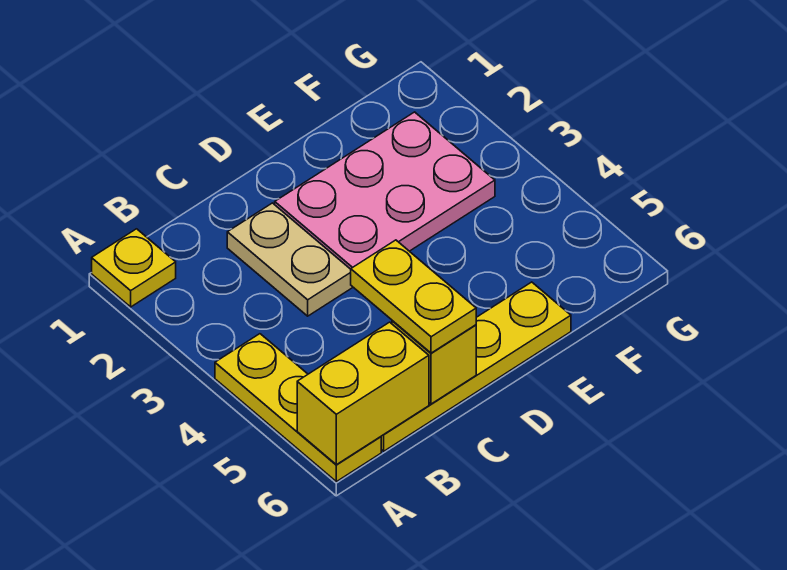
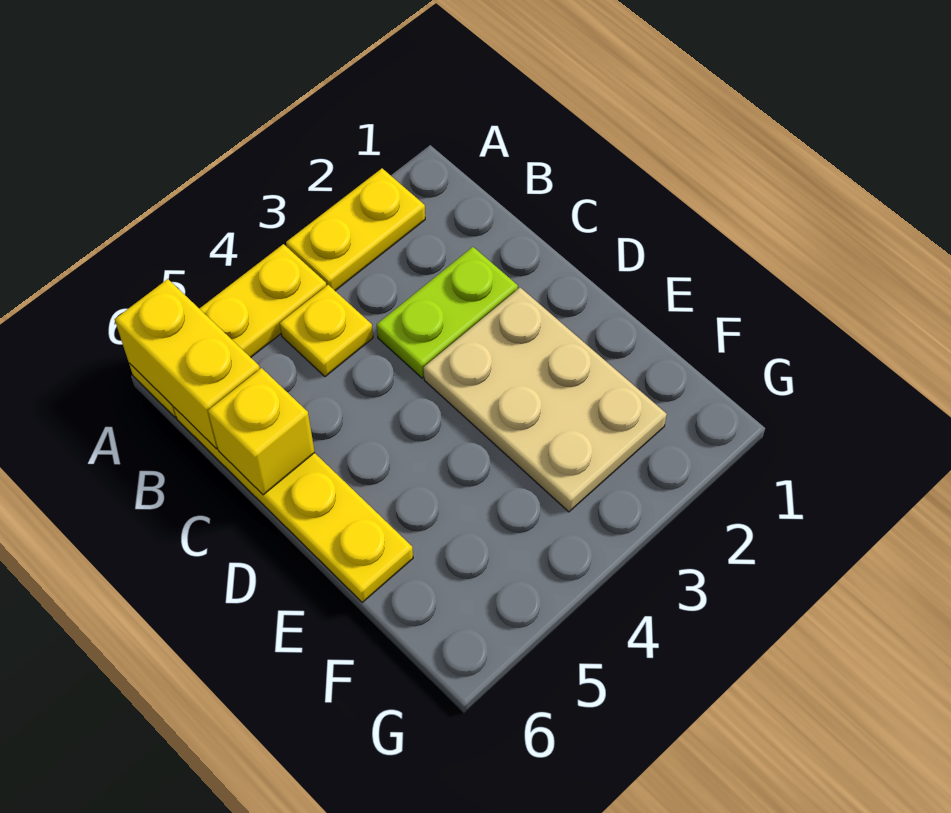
yellow 1x1 plate [92,229,176,307] -> yellow 1x1 plate moved to [280,285,373,377]
tan 1x2 plate [227,203,353,316] -> lime 1x2 plate [377,247,518,378]
yellow 1x2 plate [351,240,476,353] -> yellow 1x2 plate moved to [286,168,425,291]
pink 2x3 plate [275,112,495,269] -> tan 2x3 plate [424,288,667,512]

